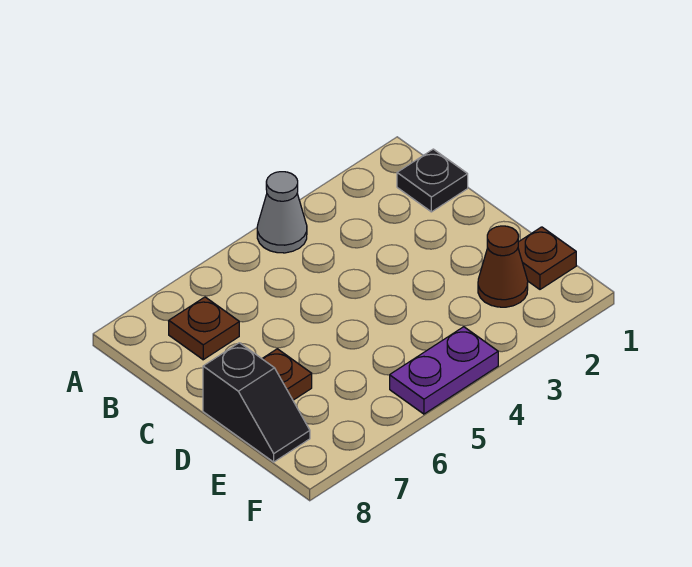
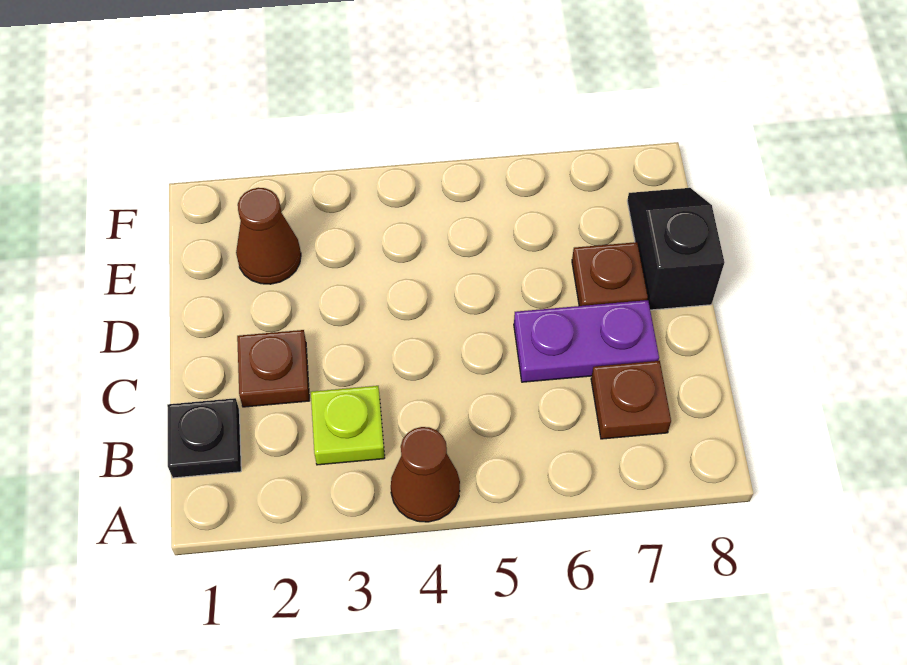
grey 1x1 cone [257,172,307,253] -> brown 1x1 cone [391,427,460,522]
none -> lime 1x1 plate [311,386,385,465]
brown 1x1 plate [518,227,576,289] -> brown 1x1 plate moved to [237,330,309,407]
purple 1x2 plate [390,327,498,414] -> purple 1x2 plate moved to [514,300,659,382]

